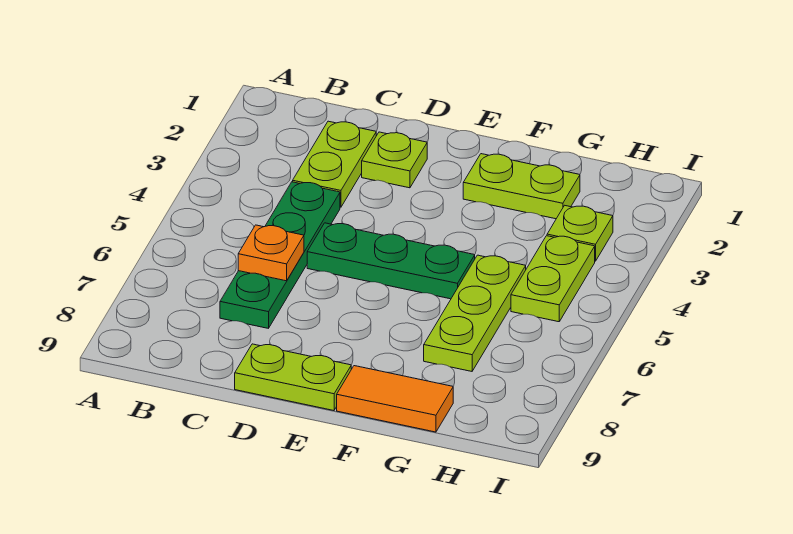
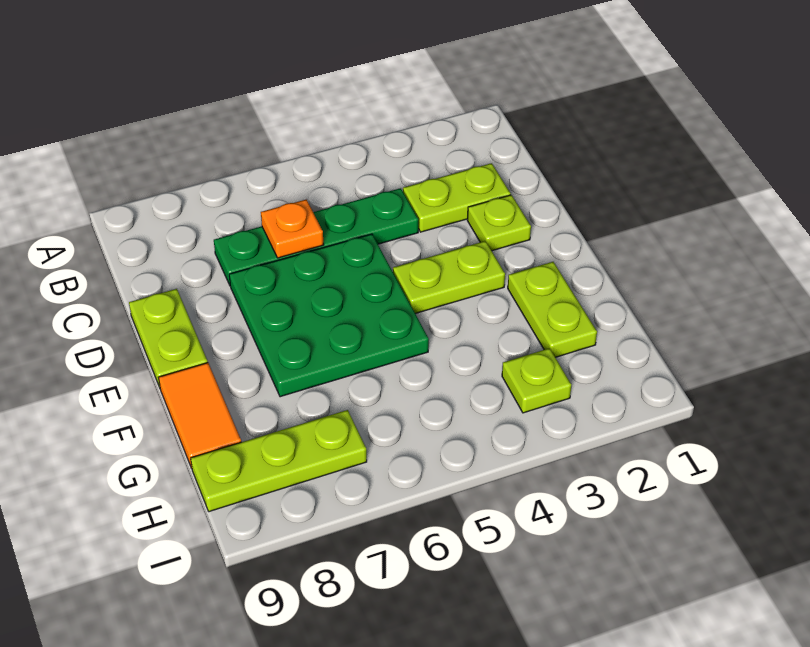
green 1x3 plate [307,223,475,299] -> green 3x3 plate [229,234,429,397]
lime 1x3 plate [424,255,526,371] -> lime 1x3 plate moved to [191,410,367,512]
lime 1x2 plate [511,236,595,322] -> lime 1x2 plate moved to [393,241,505,314]

